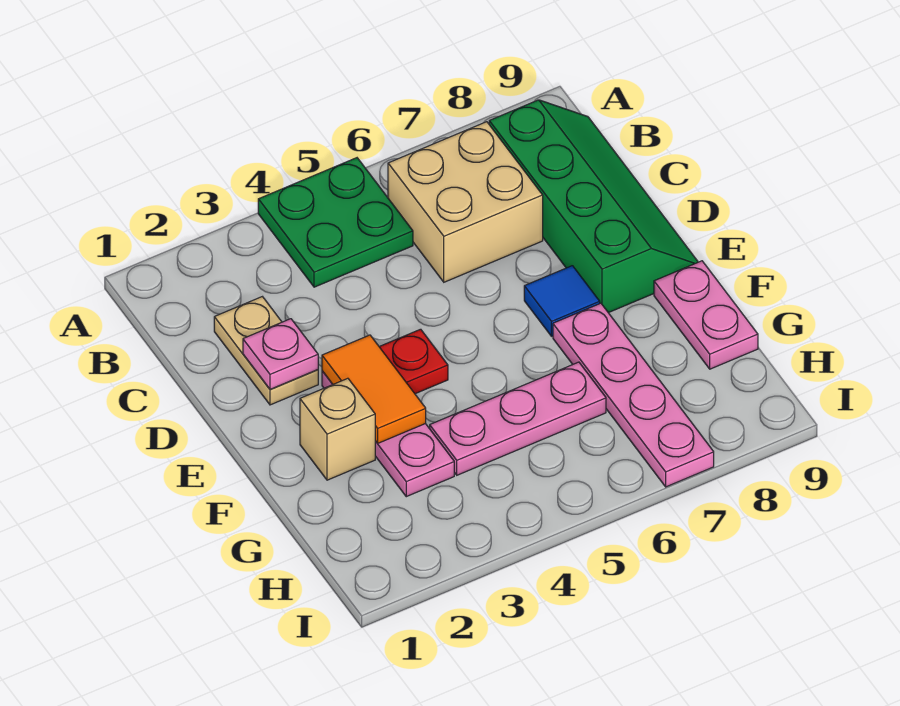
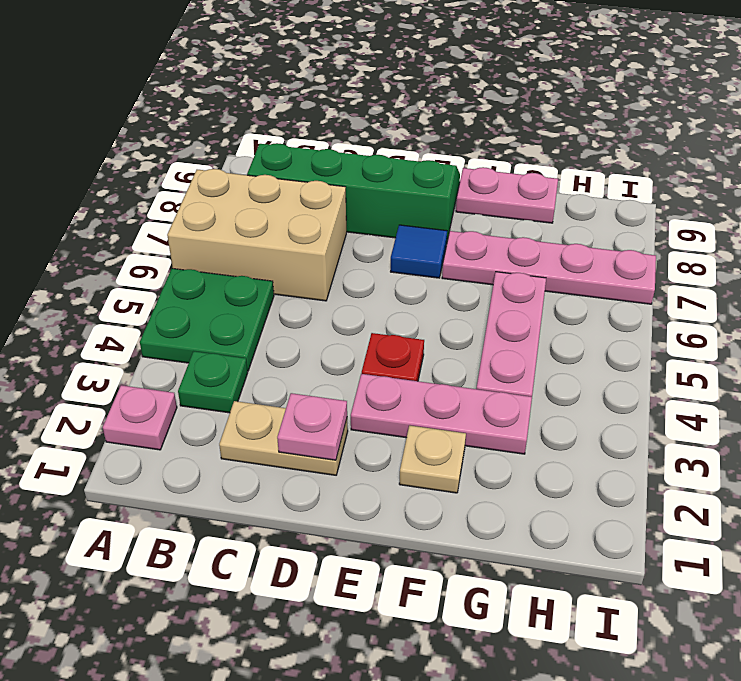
none -> pink 1x1 plate [103,385,177,450]
none -> green 1x1 plate [178,351,248,413]
tan 2x2 brick [388,122,543,282] -> tan 2x3 brick [167,169,346,301]
orange 1x2 tile [322,335,426,443] -> none
tan 1x1 brick [300,378,375,480] -> tan 1x1 plate [399,425,466,493]

